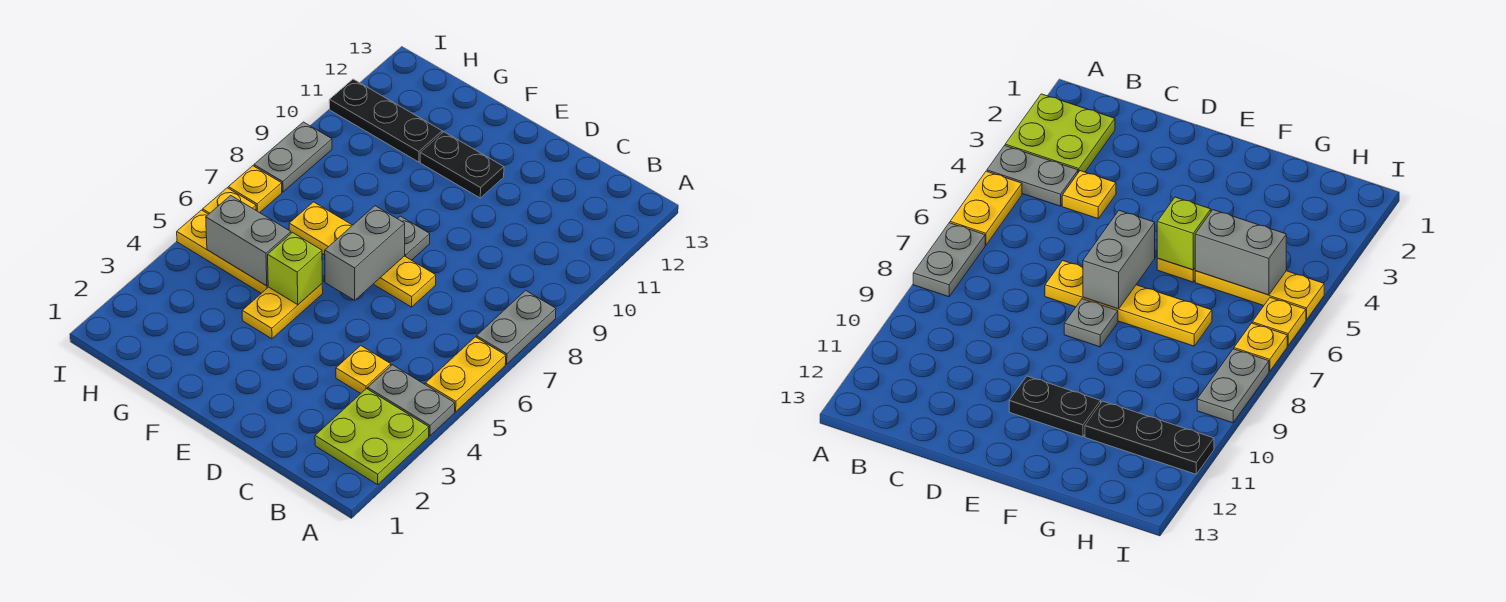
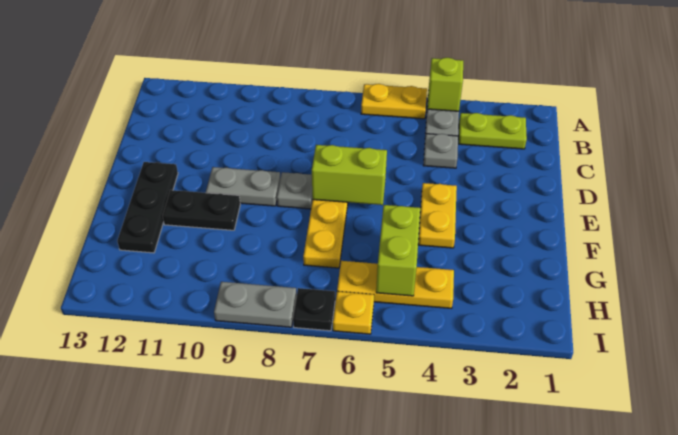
lime 2x2 plate [315,389,429,485] -> lime 1x2 plate [459,113,527,149]
grey 1x2 plate [476,290,556,364] -> grey 1x2 plate moved to [206,167,280,206]
yellow 1x1 plate [336,346,391,393] -> grey 1x1 plate [423,134,458,168]
grey 1x2 brick [325,206,405,300] -> lime 1x2 brick [312,145,387,205]
black 1x2 plate [420,132,504,198] -> black 1x2 plate turned to [163,190,240,230]
yellow 1x2 plate [242,284,323,339] -> yellow 1x2 plate turned to [418,183,457,248]
lime 1x1 brick [268,233,322,305] -> lime 1x1 brick moved to [427,58,463,111]
yellow 1x3 plate [177,210,268,293] -> yellow 1x3 plate turned to [337,261,454,308]
grey 1x2 brick [206,195,291,286] -> lime 1x2 brick [376,205,420,296]
black 1x3 plate [329,79,442,162] -> black 1x3 plate moved to [117,162,178,253]
yellow 1x1 plate [228,166,282,213] -> black 1x1 plate [293,288,335,331]

